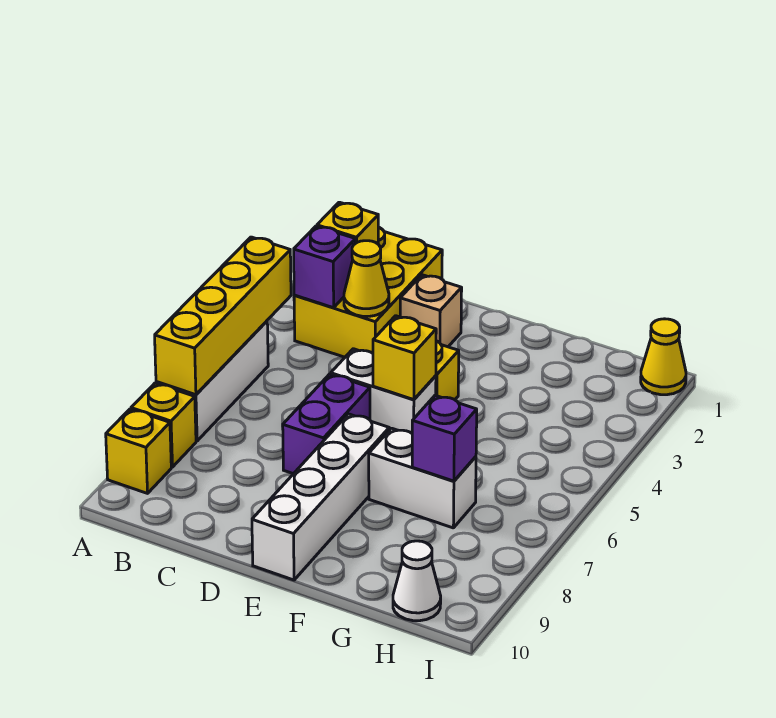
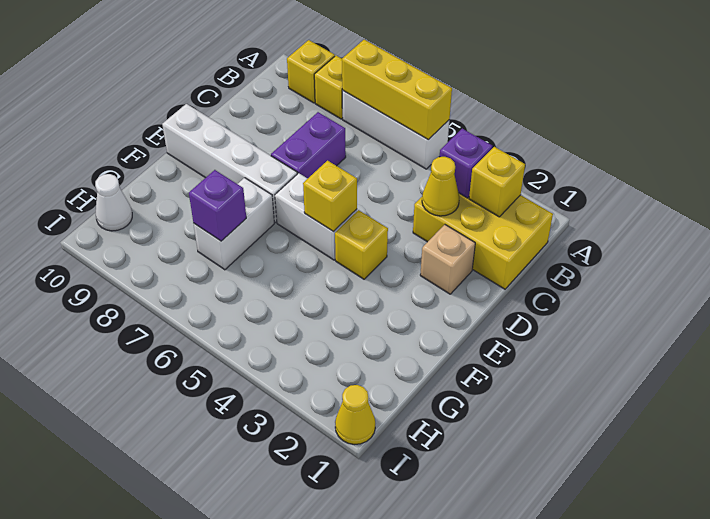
yellow 1x4 brick [155,237,291,395] -> yellow 1x3 brick [342,40,452,140]
white 1x2 brick [331,349,436,433] -> white 1x2 brick turned to [275,173,357,260]
purple 1x2 brick [283,374,370,474] -> purple 1x2 brick turned to [271,112,346,178]

